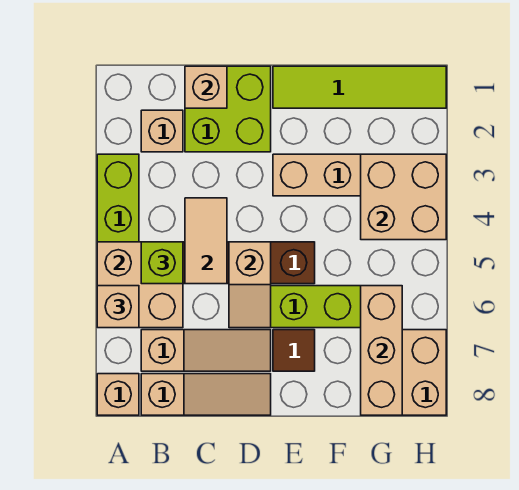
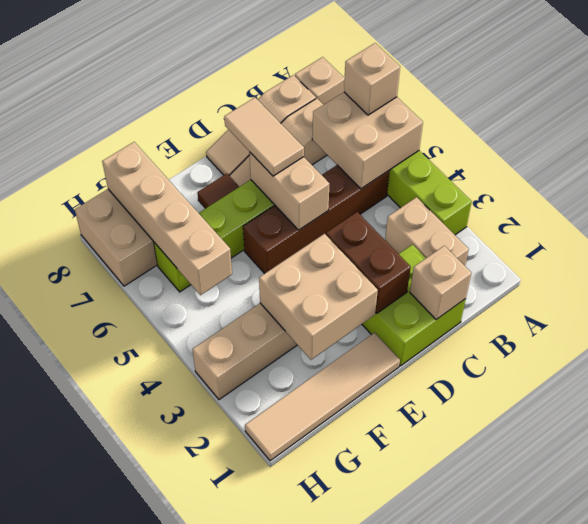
tan 1x1 brick [141,110,183,152] -> tan 1x2 brick [385,197,469,266]
lime 1x1 brick [141,242,183,284] -> none
tan 1x2 tile [185,198,227,284] -> tan 1x2 tile moved to [224,98,304,176]
none -> brown 1x2 brick [326,212,411,313]
tan 1x2 slope [229,242,271,328] -> tan 1x2 brick [249,152,329,230]
lime 1x4 tile [273,66,446,108] -> tan 1x4 tile [245,333,400,461]
tan 2x2 brick [361,154,446,240] -> tan 2x2 brick moved to [259,234,378,360]
tan 1x3 brick [361,286,402,415] -> tan 1x4 brick [102,142,232,295]

